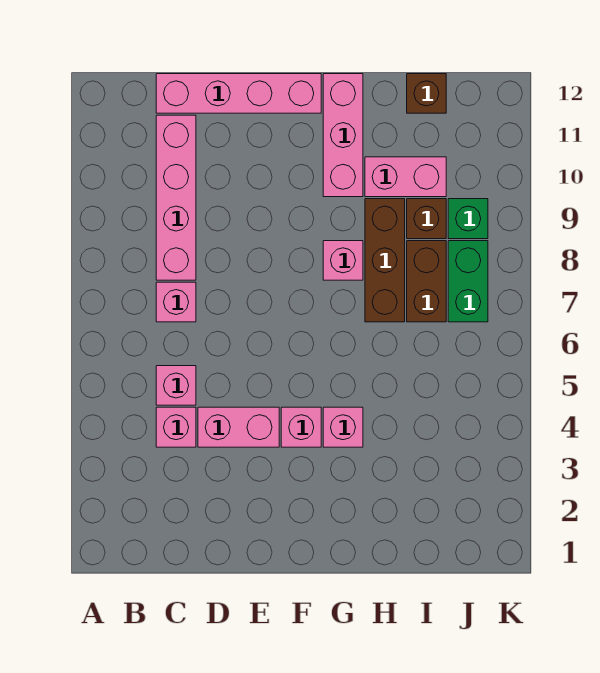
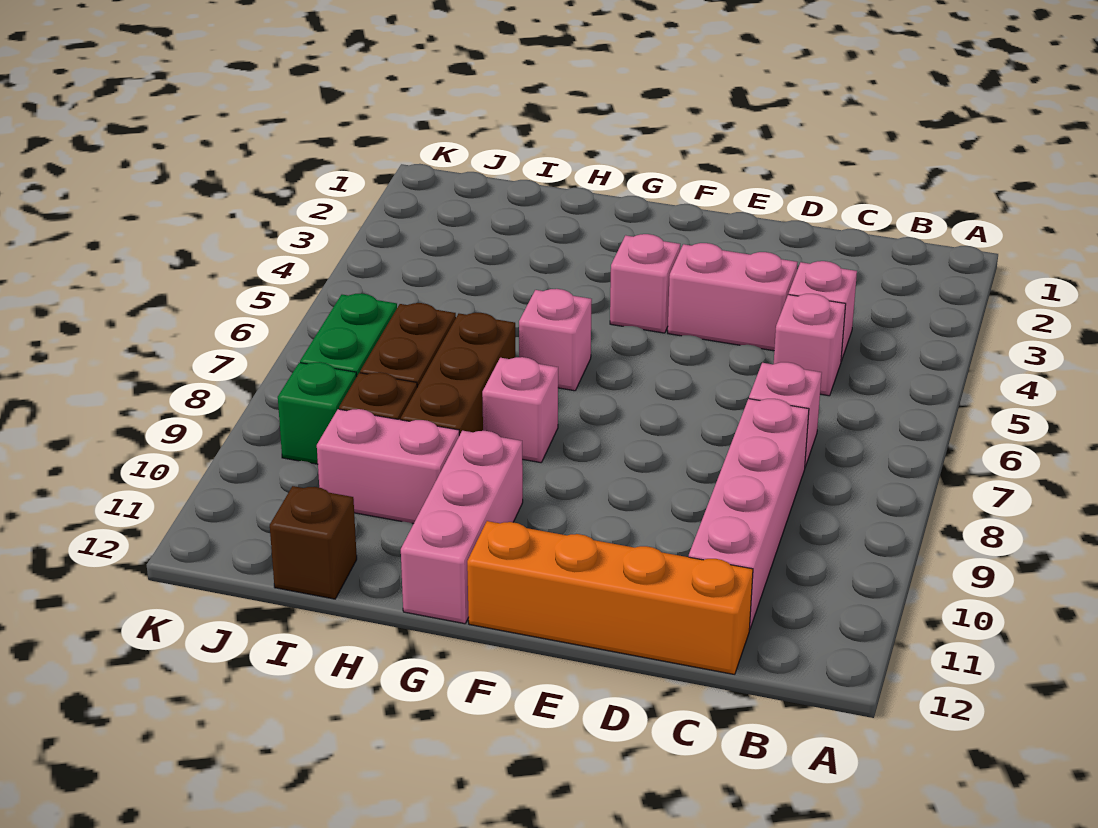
pink 1x4 brick [156,74,321,113] -> orange 1x4 brick [467,521,753,674]
pink 1x1 brick [323,407,363,447] -> pink 1x1 brick moved to [519,289,592,391]

